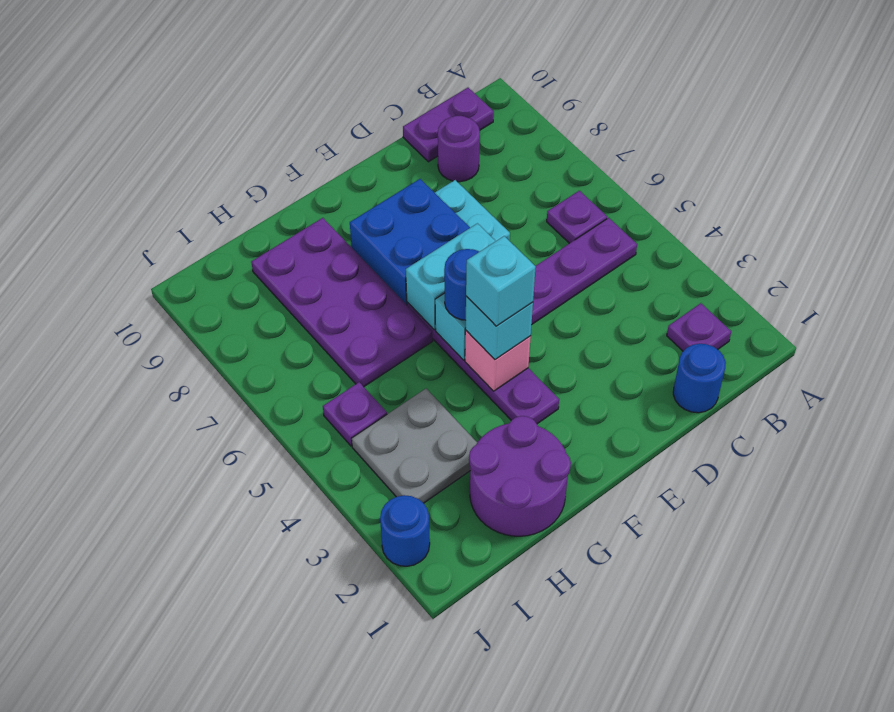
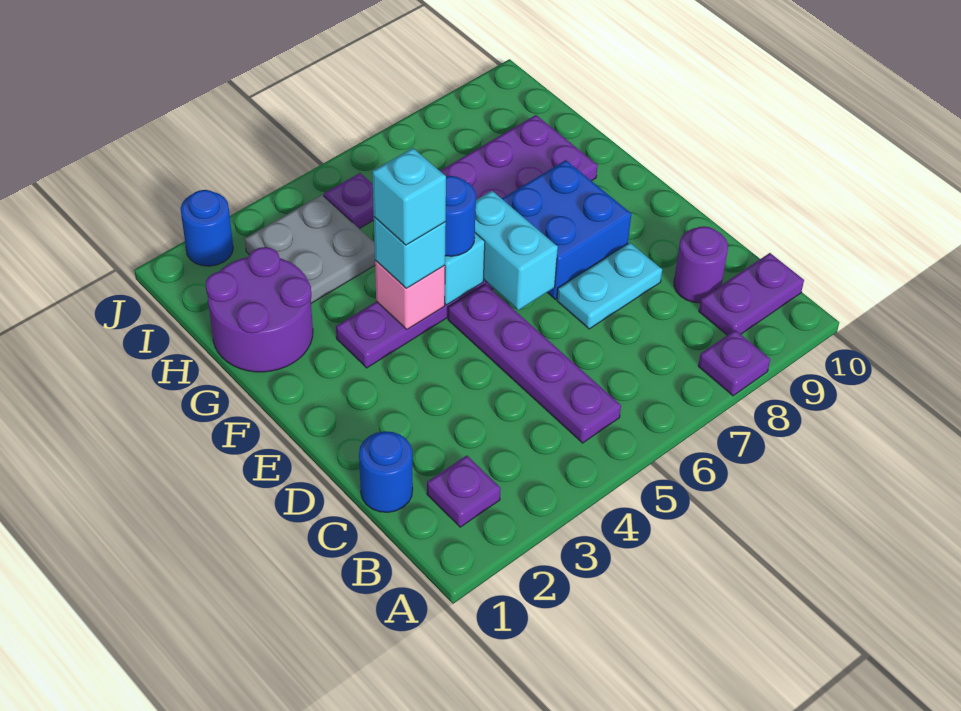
purple 1x1 plate [547,191,607,243] -> purple 1x1 plate moved to [698,330,770,396]
purple 1x2 plate [403,88,494,162] -> purple 1x2 plate turned to [699,253,804,335]

